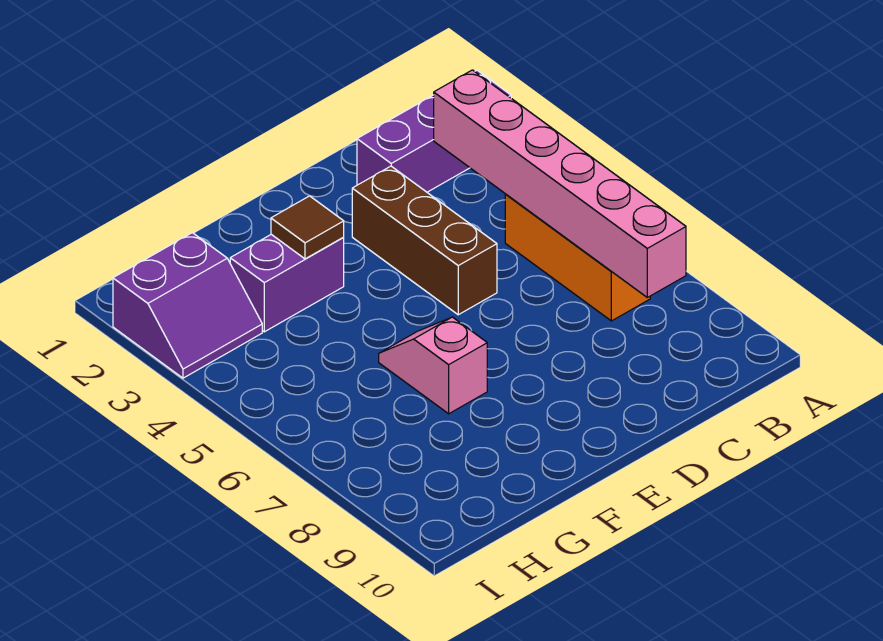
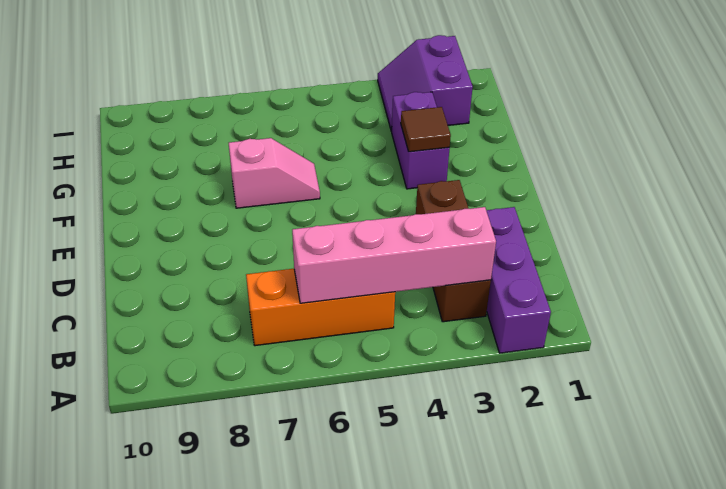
pink 1x6 brick [434,70,686,297] -> pink 1x4 brick [292,207,496,303]
brown 1x3 brick [352,166,497,315] -> brown 1x3 brick turned to [416,180,491,322]

